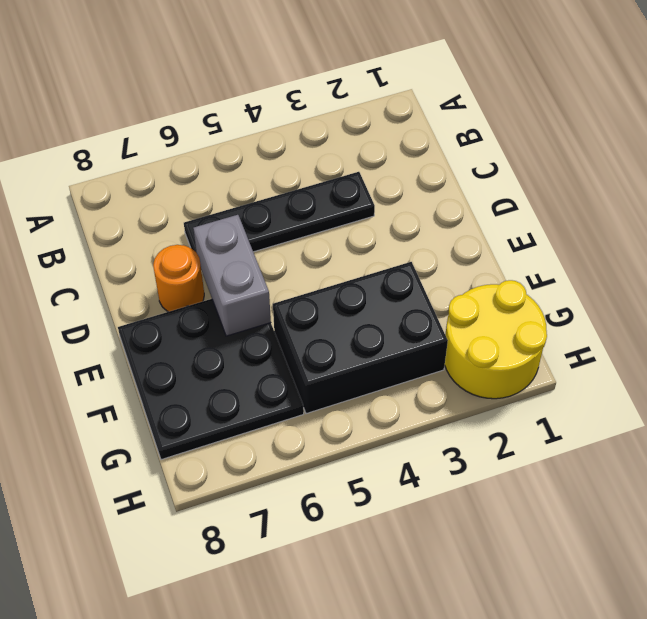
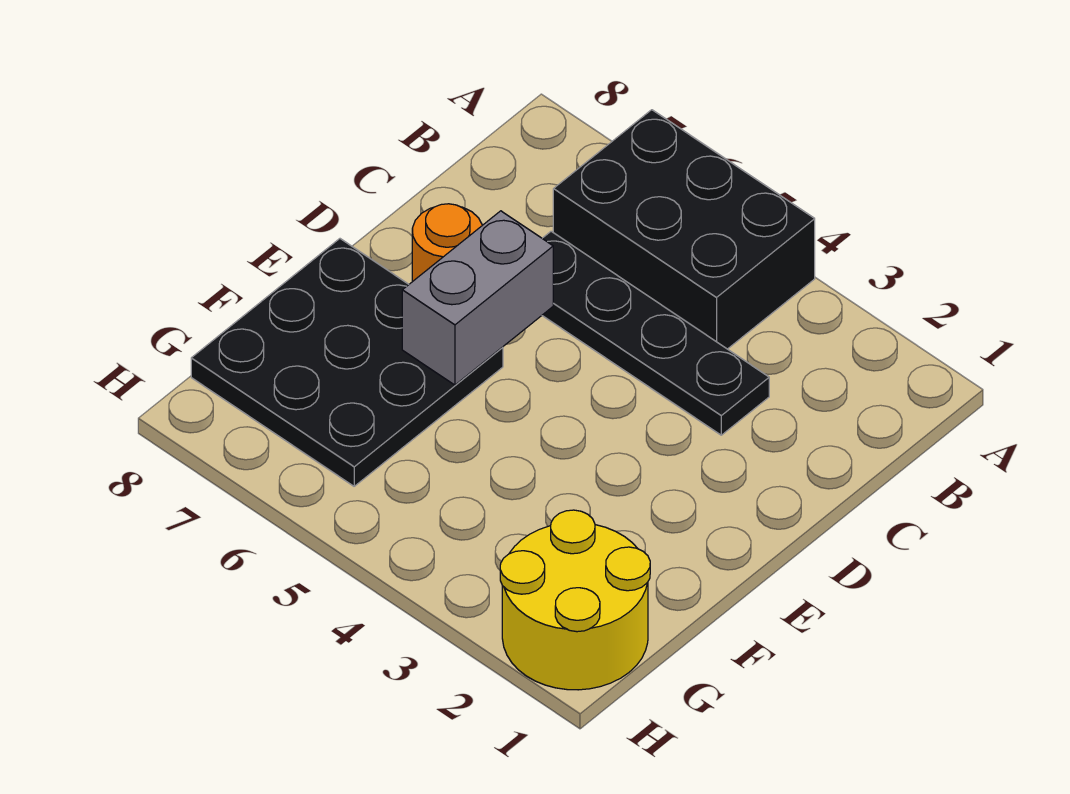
black 2x3 brick [273,262,448,414] -> black 2x3 brick moved to [553,110,815,349]

